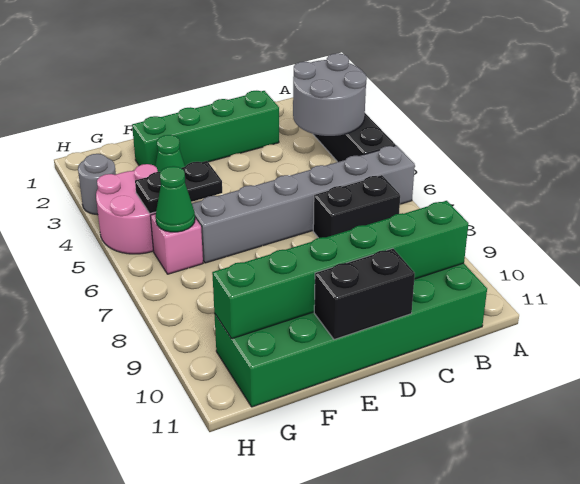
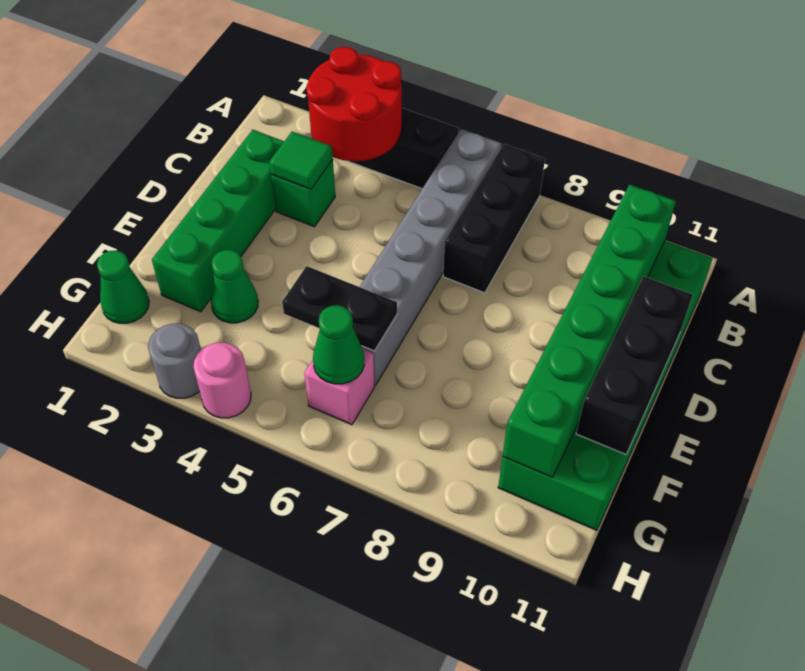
grey 2x2 round brick [293,53,367,136] -> red 2x2 round brick [306,47,402,161]
black 1x2 brick [313,175,400,238] -> black 1x3 brick [443,144,545,293]
none -> green 1x1 brick [271,159,335,227]
none -> green 1x1 tile [269,132,333,189]
black 1x2 brick [314,248,415,340] -> black 1x3 brick [576,276,693,454]
black 1x2 plate [135,161,222,213] -> black 1x2 plate turned to [282,266,397,351]
none -> green 1x1 cone [97,251,149,323]
pink 2x2 round brick [96,164,158,254] -> pink 1x1 round brick [193,343,251,418]

